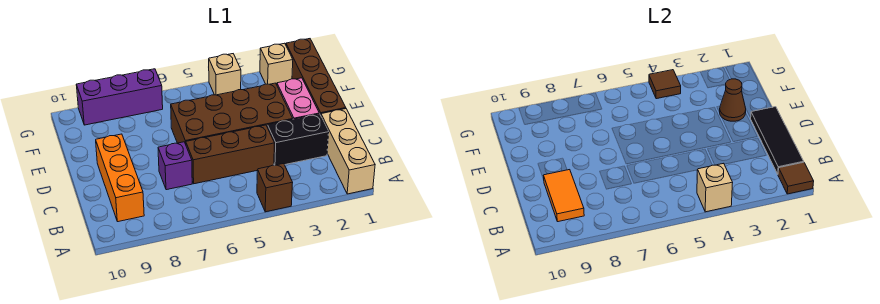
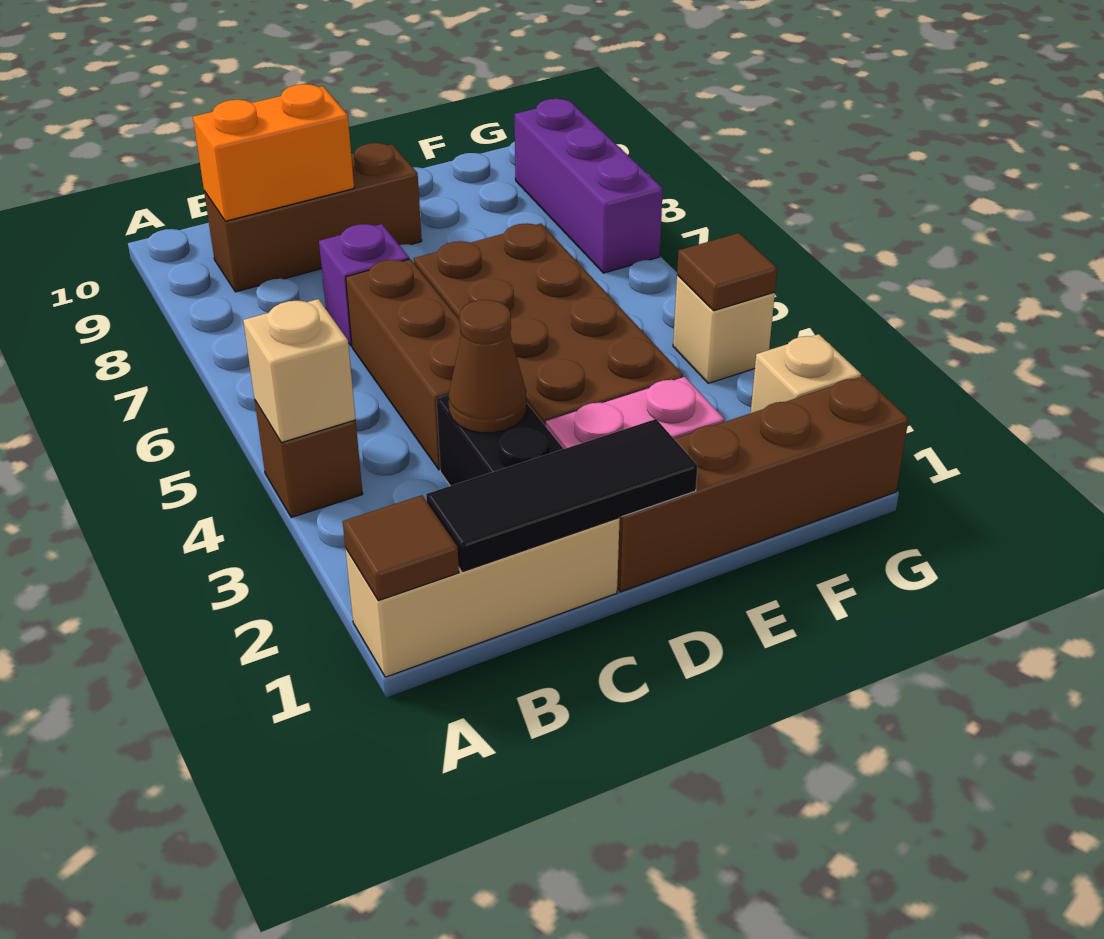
orange 1x3 brick [96,134,144,222] -> brown 1x3 brick [204,143,422,292]
orange 1x2 tile [543,170,584,222] -> orange 1x2 brick [193,84,354,221]
brown 1x1 cone [720,79,746,121] -> brown 1x1 cone moved to [449,300,527,433]

